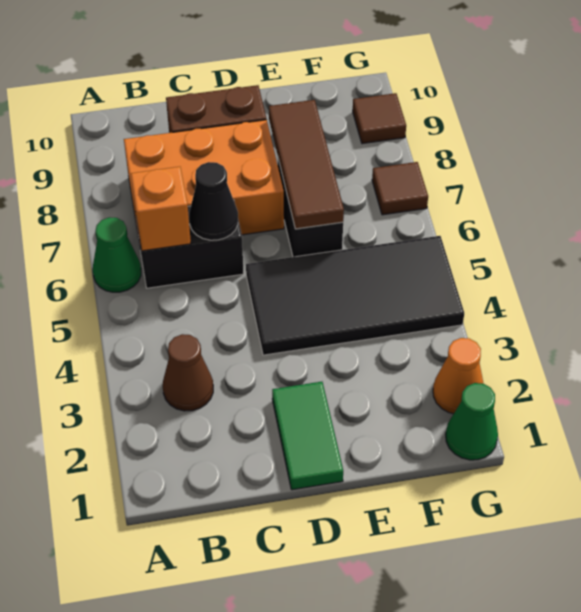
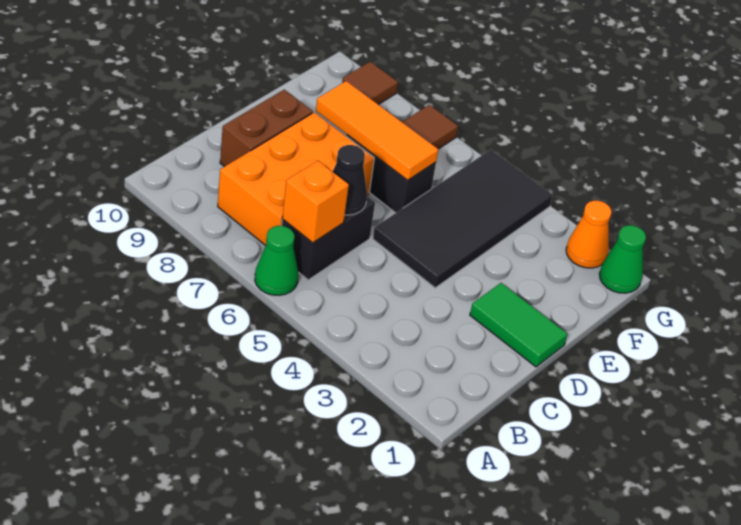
brown 1x1 cone [163,334,213,411] -> none
brown 1x3 tile [269,100,344,229] -> orange 1x3 tile [316,81,438,180]

